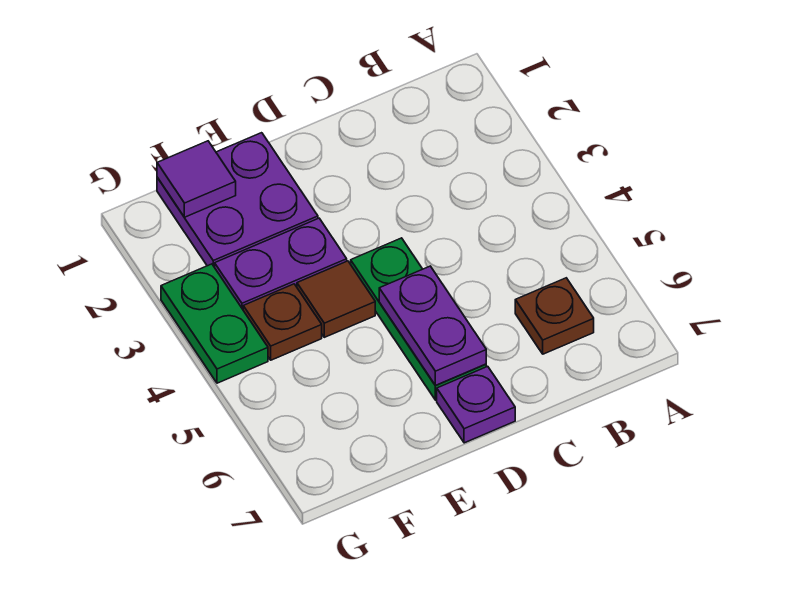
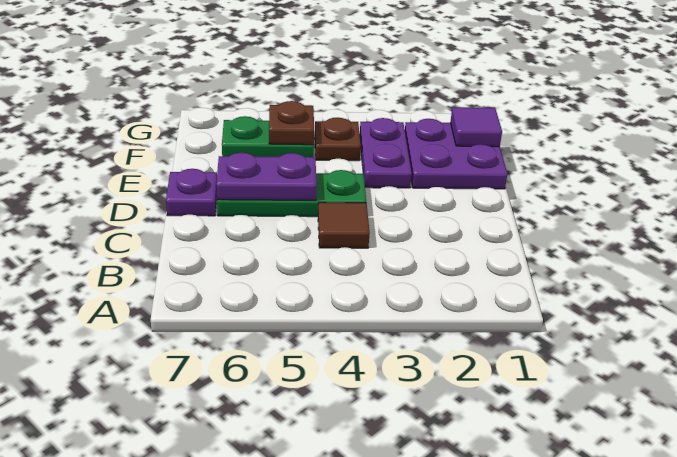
brown 1x1 plate [515,278,594,354] -> brown 1x1 plate moved to [269,101,314,145]
brown 1x1 tile [297,261,375,337] -> brown 1x1 tile moved to [318,202,370,248]
green 1x2 plate [161,264,268,383] -> green 1x2 plate moved to [222,116,314,157]

